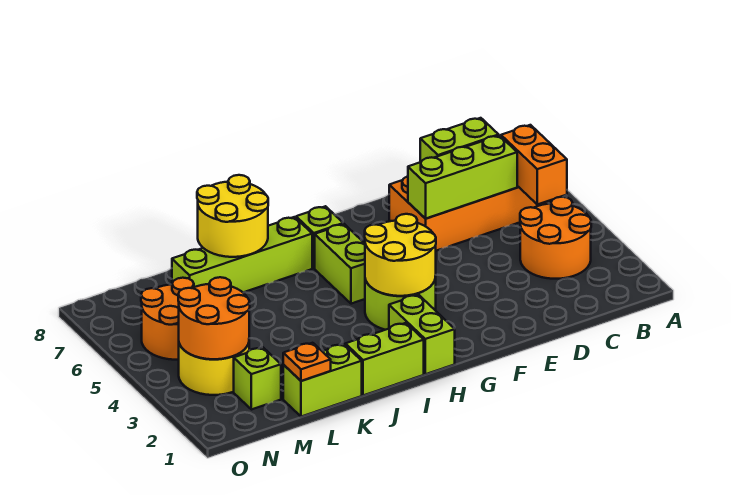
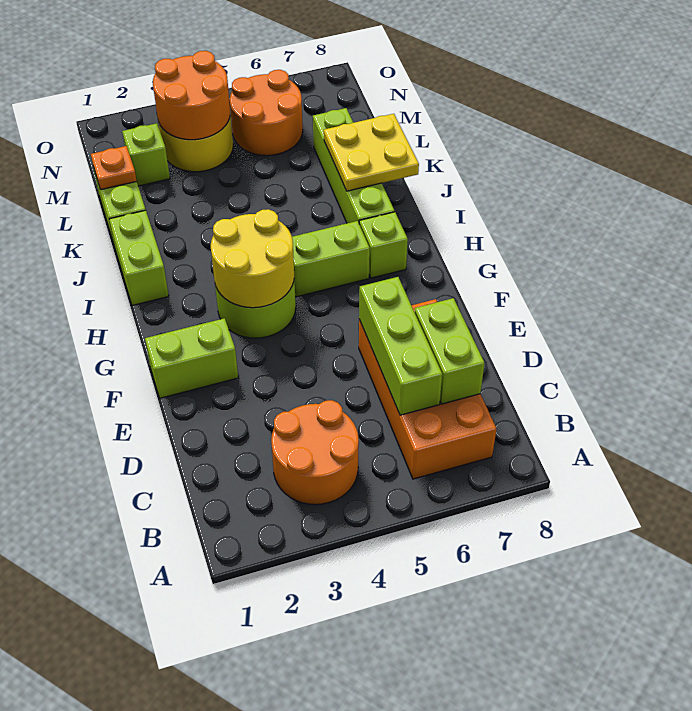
orange 1x2 brick [501,125,567,205] -> none
lime 1x2 brick [389,295,455,374] -> lime 1x2 brick moved to [145,318,238,398]
yellow 2x2 round brick [197,175,268,257] -> yellow 2x2 plate [324,114,419,191]

